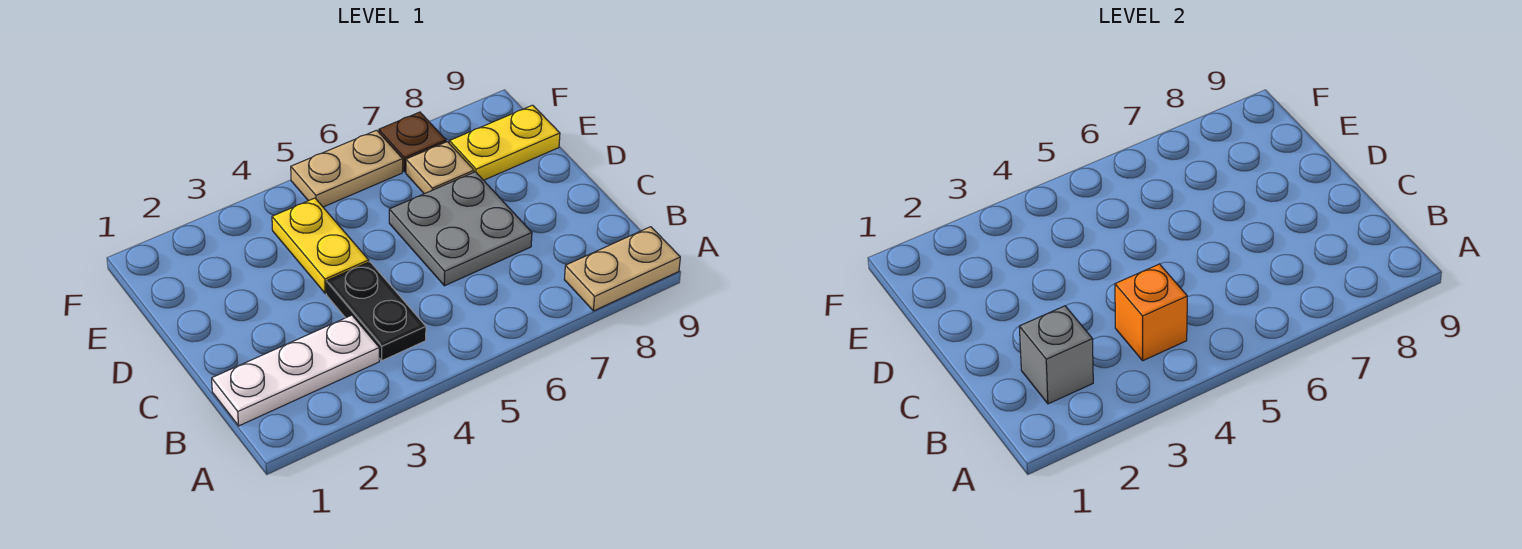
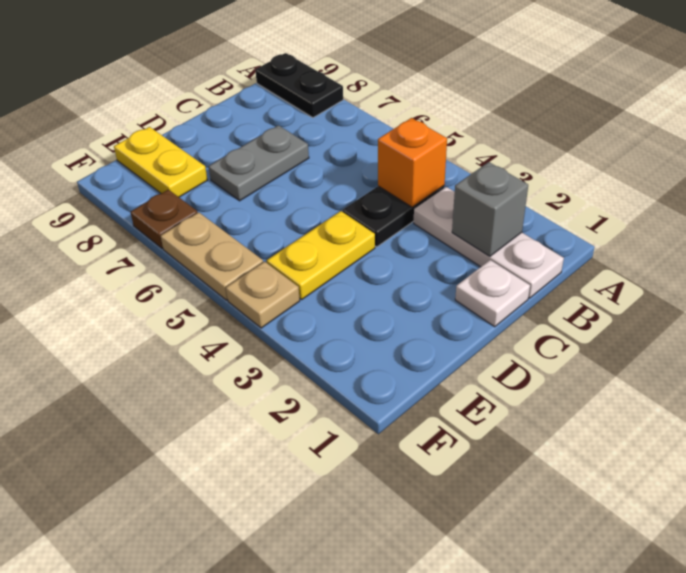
tan 1x2 plate [564,227,680,311] -> black 1x2 plate [255,53,343,118]
none -> white 1x1 plate [455,260,530,327]
grey 2x2 plate [389,172,532,286] -> grey 1x2 plate [209,125,309,201]
tan 1x1 plate [406,142,474,194] -> tan 1x1 plate moved to [226,262,300,328]

